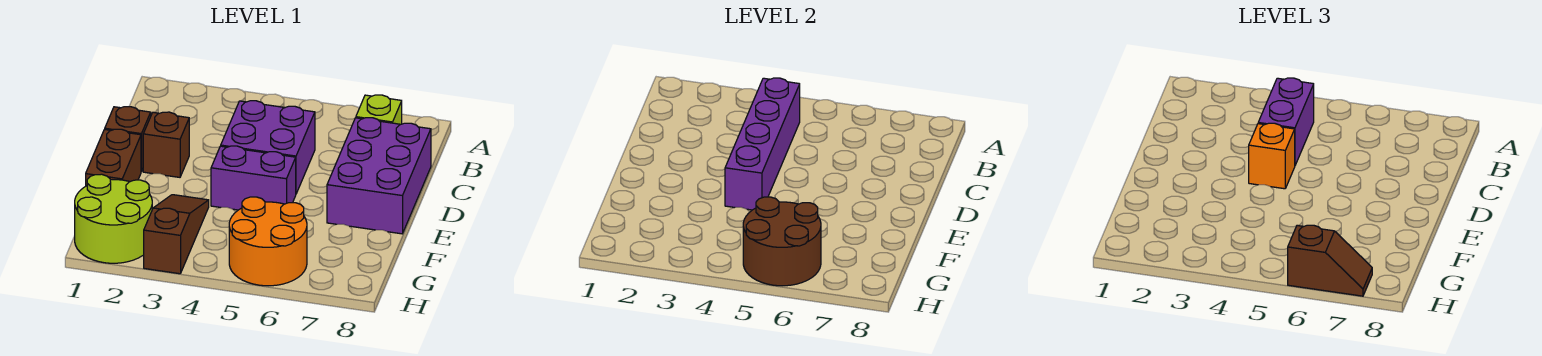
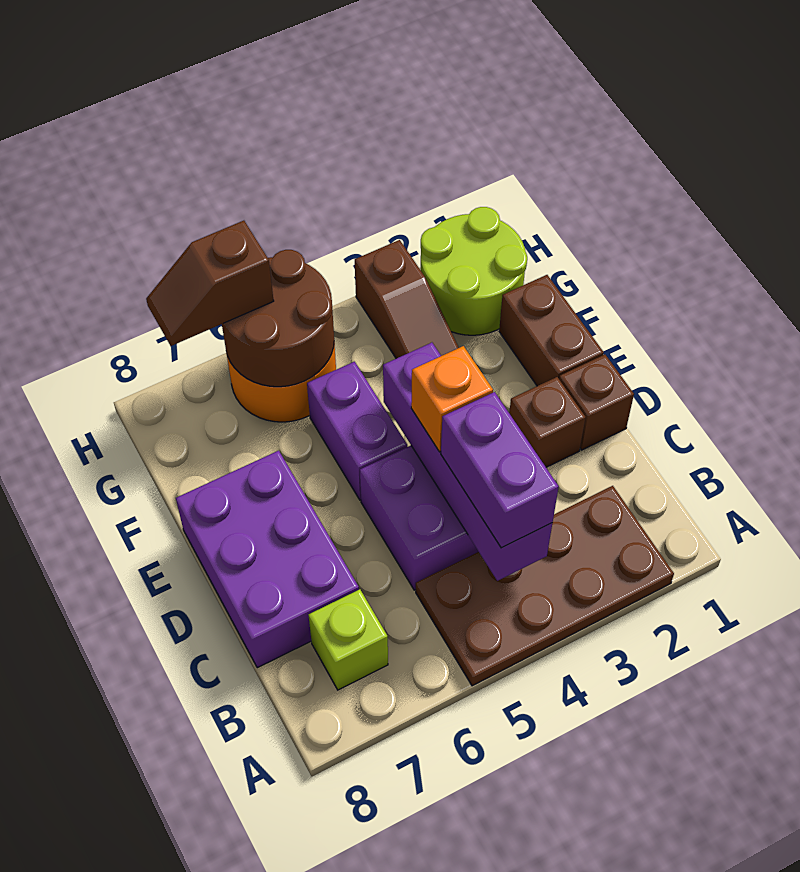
none -> brown 2x4 plate [416,486,674,686]
purple 1x2 brick [211,146,296,210] -> purple 1x2 brick turned to [307,362,407,500]

